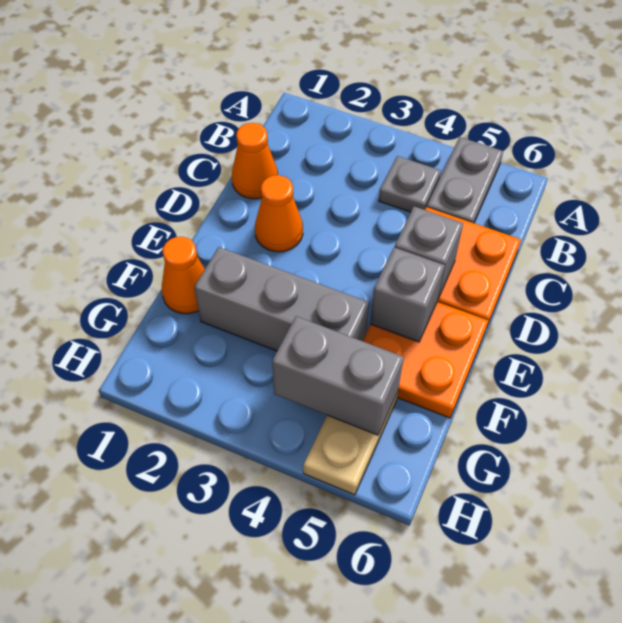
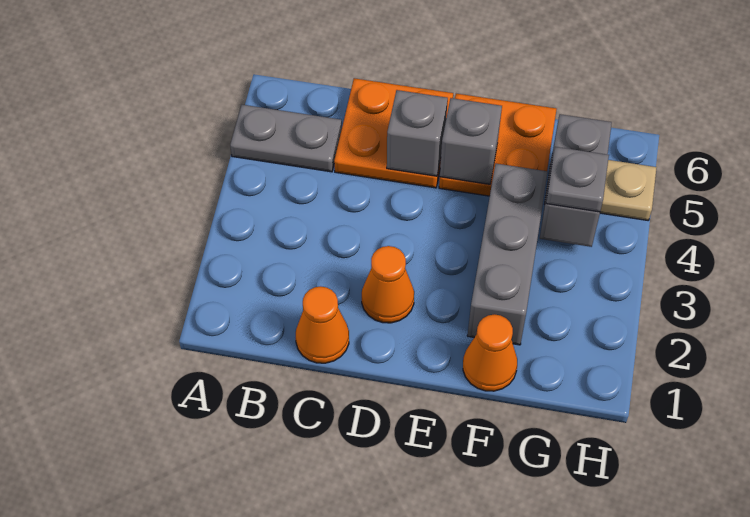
grey 1x1 plate [379,156,441,212] -> grey 1x1 plate moved to [546,147,609,212]

